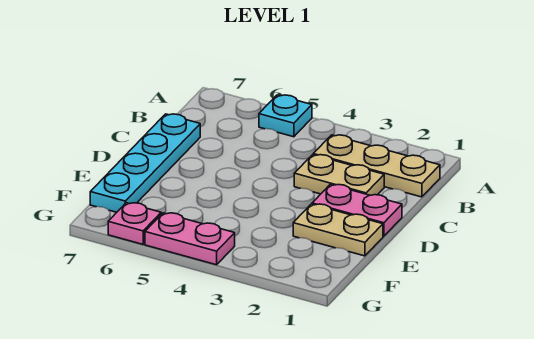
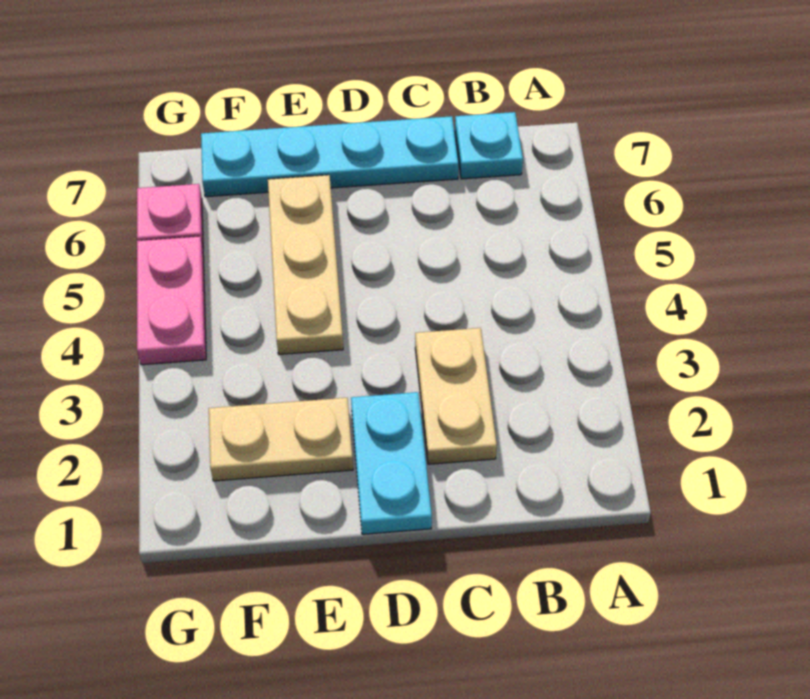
cyan 1x1 plate [259,95,312,137] -> cyan 1x1 plate moved to [455,112,523,179]
tan 1x3 plate [313,135,440,197] -> tan 1x3 plate moved to [268,175,343,354]
pink 1x2 plate [312,184,402,236] -> cyan 1x2 plate [351,392,432,534]
tan 1x2 plate [293,204,383,256] -> tan 1x2 plate turned to [209,398,353,481]

